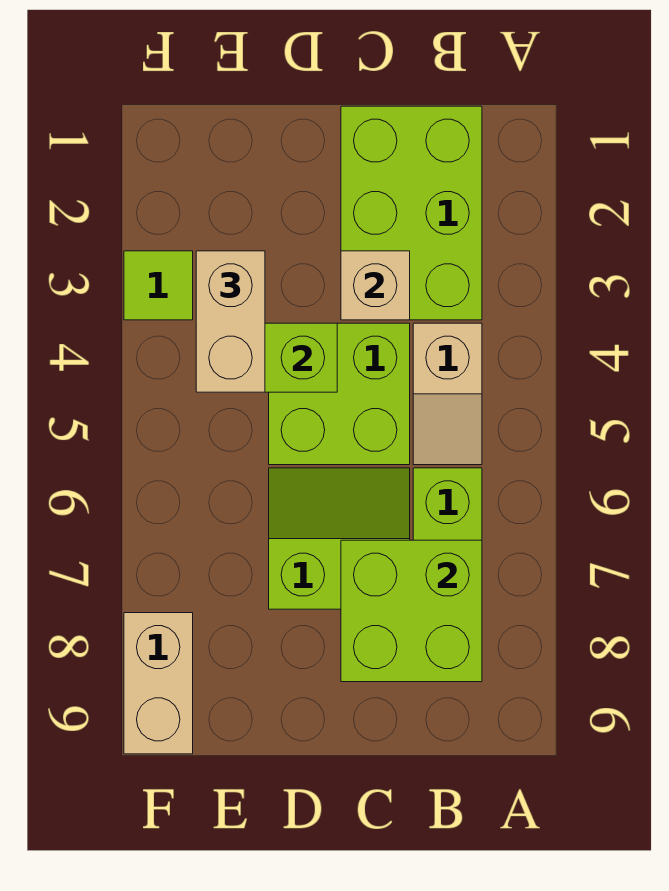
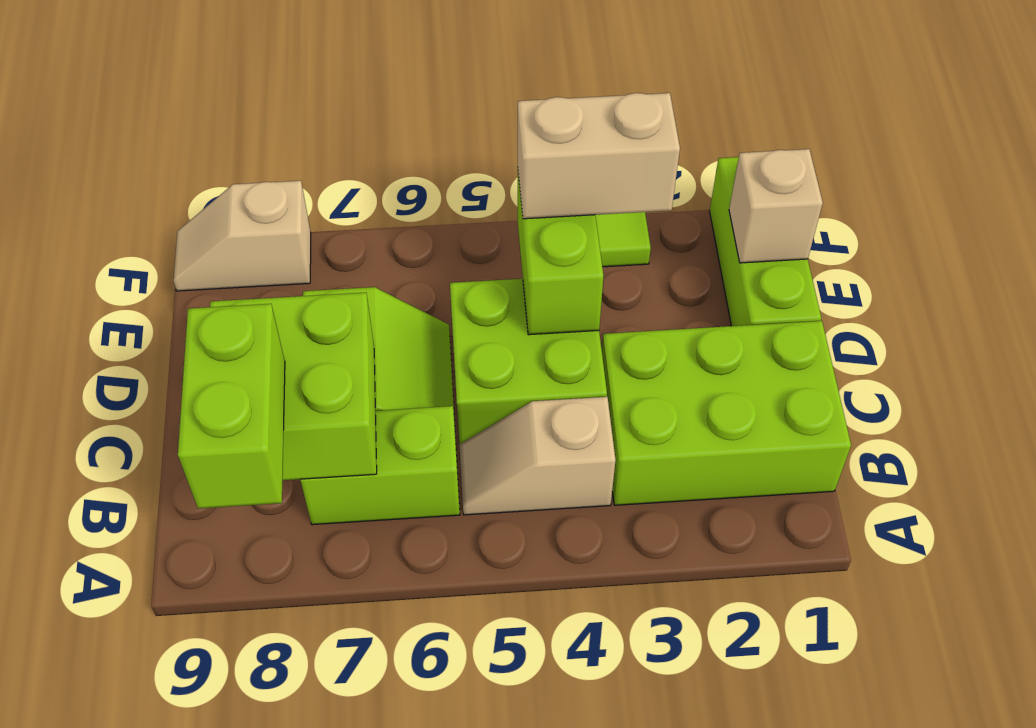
none -> lime 1x2 brick [178,304,285,508]
tan 1x1 brick [341,251,410,320] -> tan 1x1 brick moved to [729,149,823,263]
none -> lime 1x3 brick [710,157,821,326]
tan 1x2 brick [124,613,193,754] -> tan 1x2 slope [174,181,311,291]

